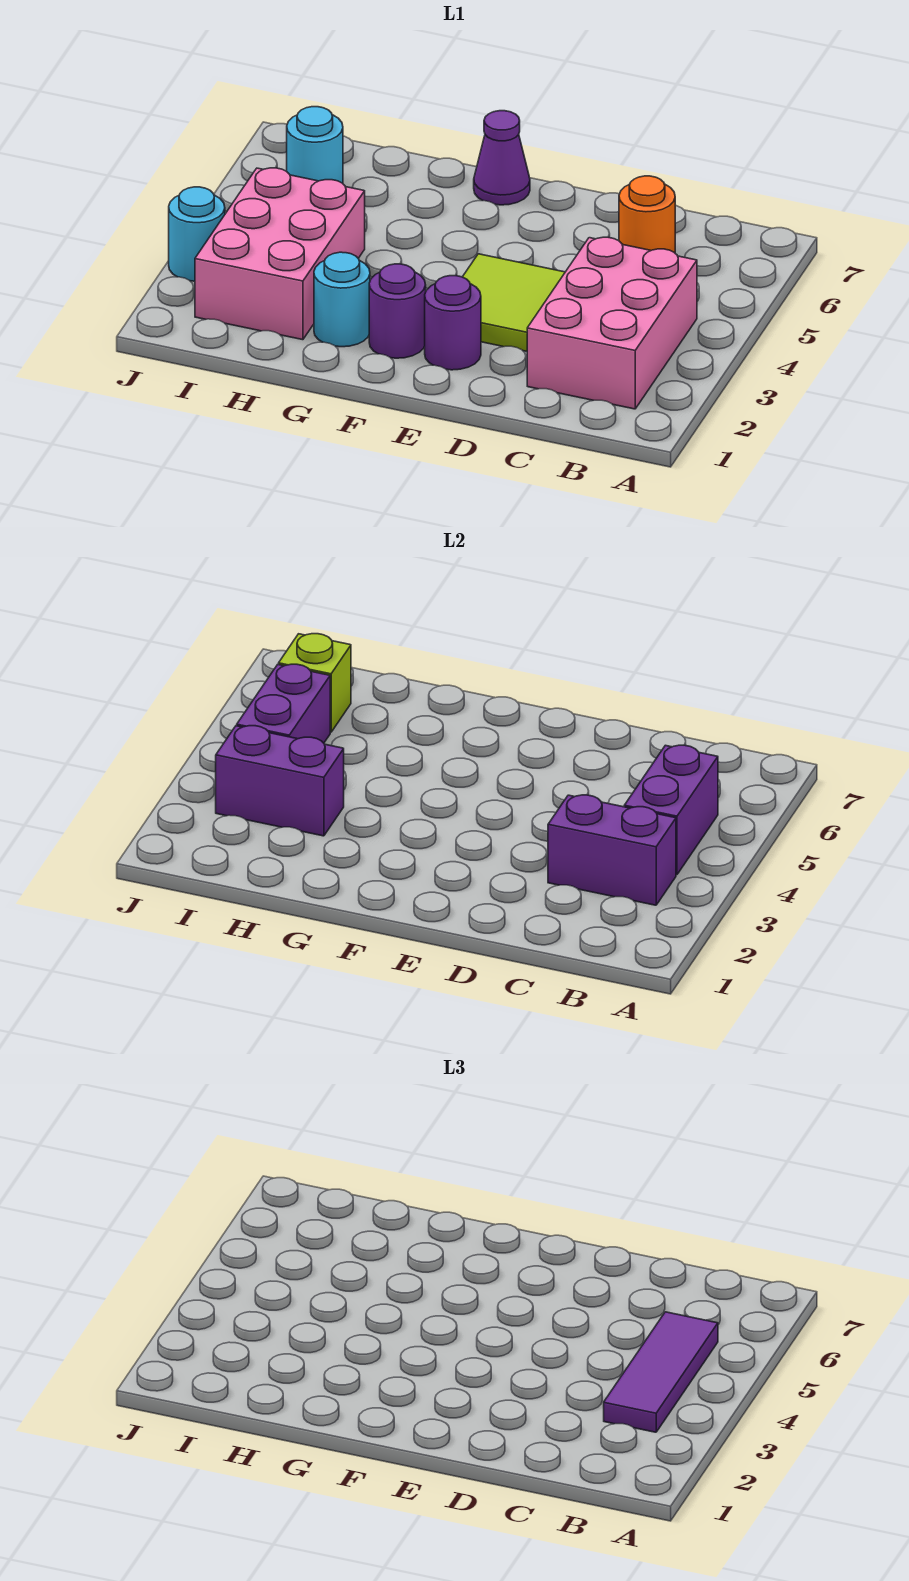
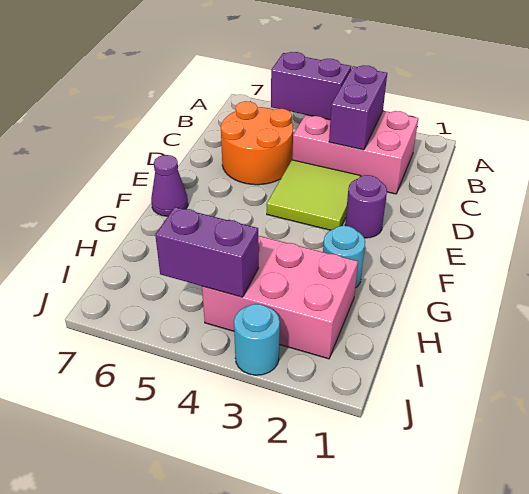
purple 1x3 tile [604,1312,718,1432] -> none
orange 1x1 round brick [619,176,675,253] -> orange 2x2 round brick [221,101,293,185]
purple 1x1 round brick [369,264,426,358] -> none
purple 1x2 brick [216,726,344,836] -> none
cyan 1x1 round brick [287,107,343,183] -> none
lime 1x1 brick [279,634,351,732] -> none

